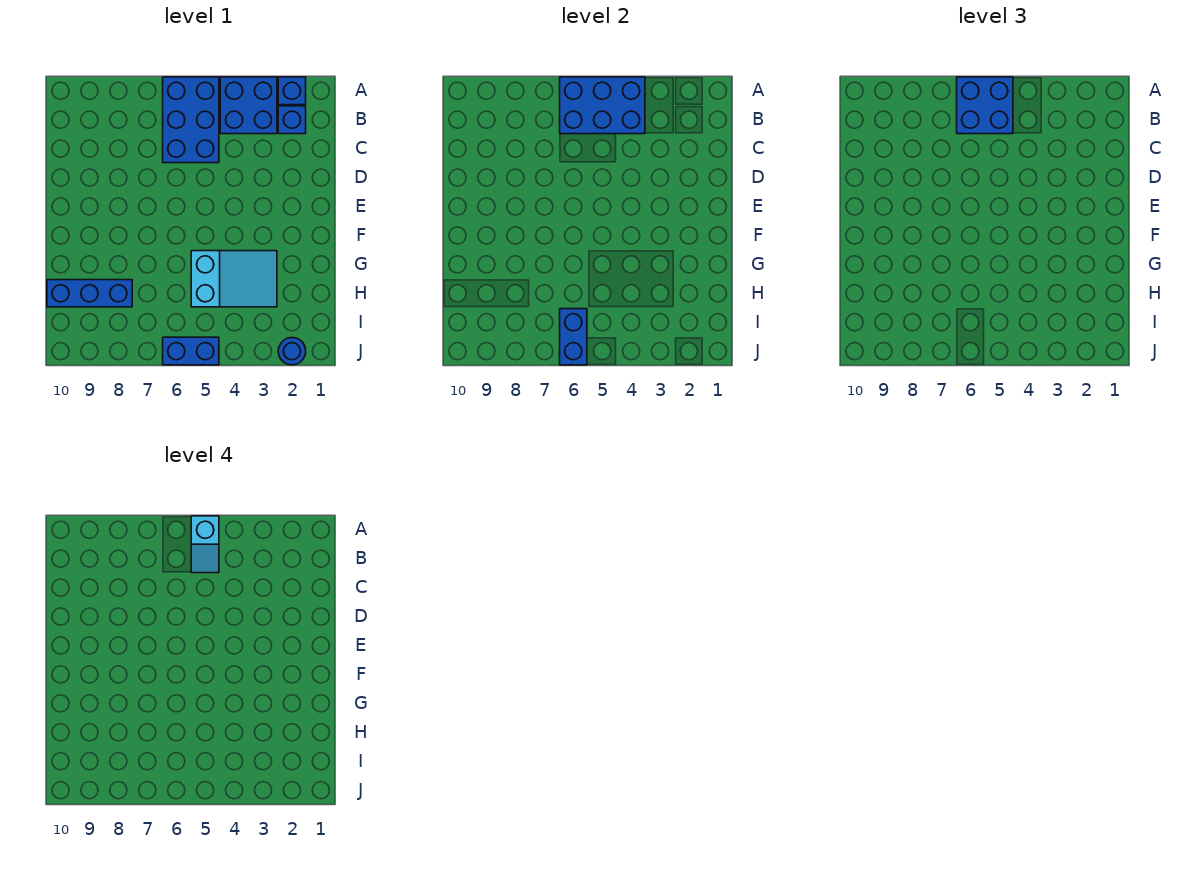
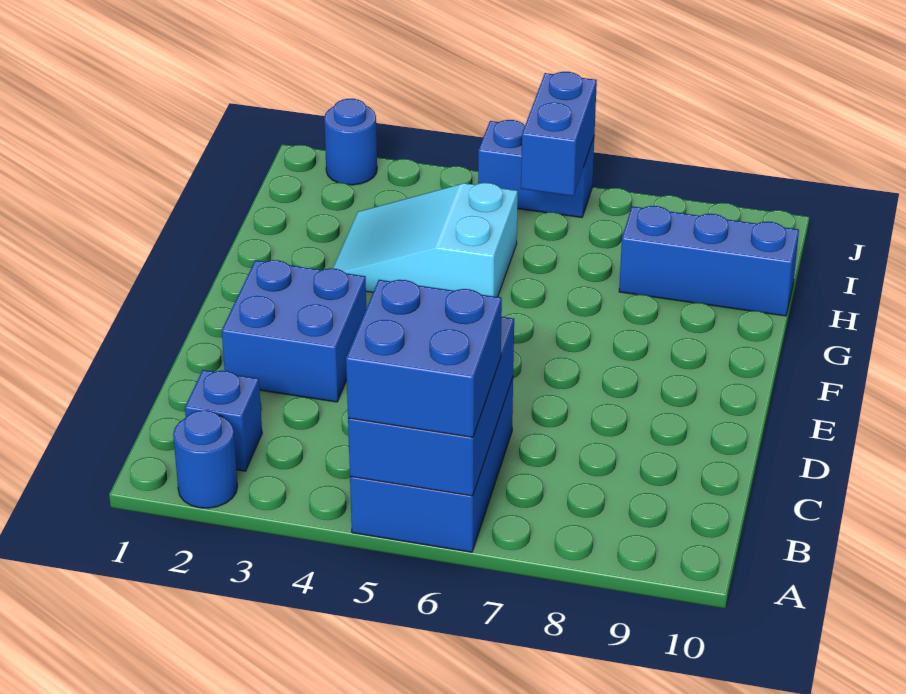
blue 1x1 brick [278,77,306,105] -> blue 1x1 round brick [173,410,237,508]
blue 2x2 brick [220,77,277,134] -> blue 2x2 brick moved to [222,260,366,402]
blue 2x3 brick [560,77,645,134] -> blue 2x3 brick turned to [348,317,514,496]
cyan 1x2 slope [191,516,219,573] -> none

